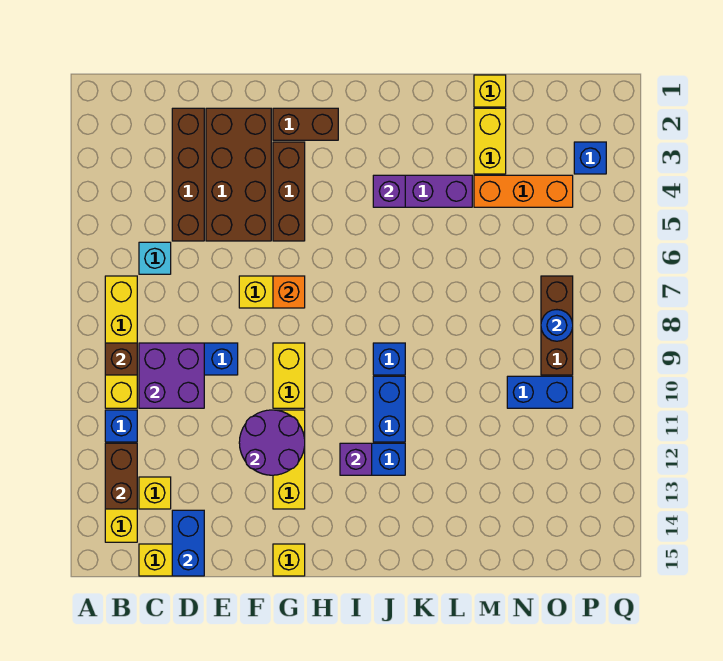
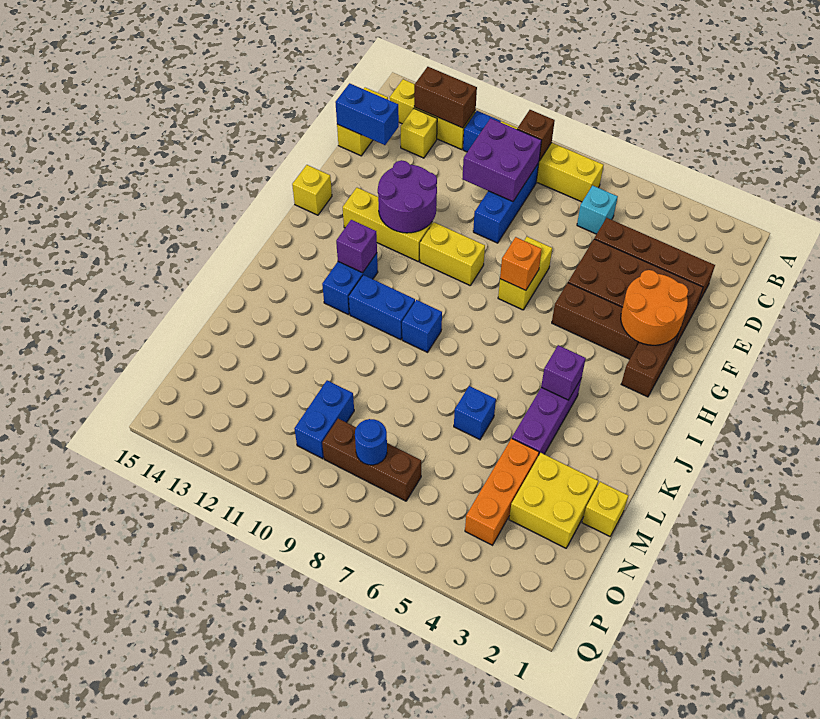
none -> orange 2x2 round brick [621,270,688,345]
yellow 1x2 brick [474,108,506,174] -> yellow 2x2 brick [509,453,598,548]
blue 1x1 brick [574,142,606,174] -> blue 1x1 brick moved to [454,386,496,440]

